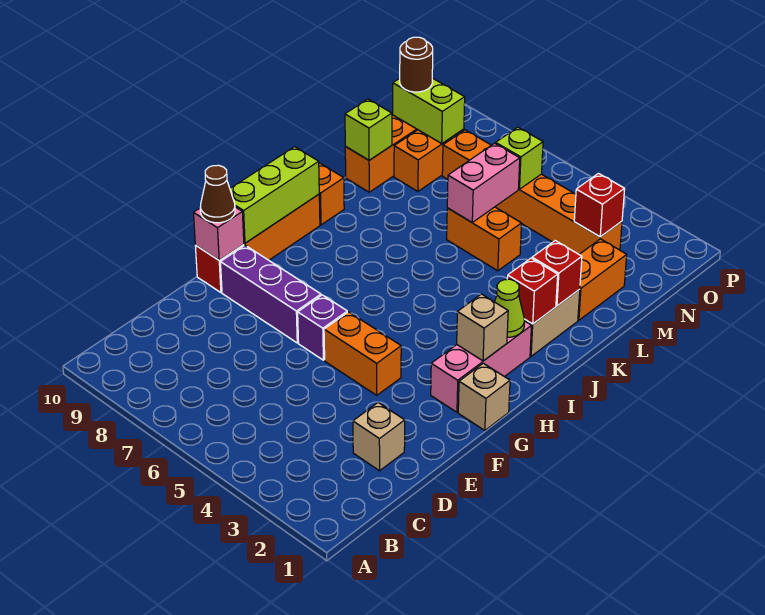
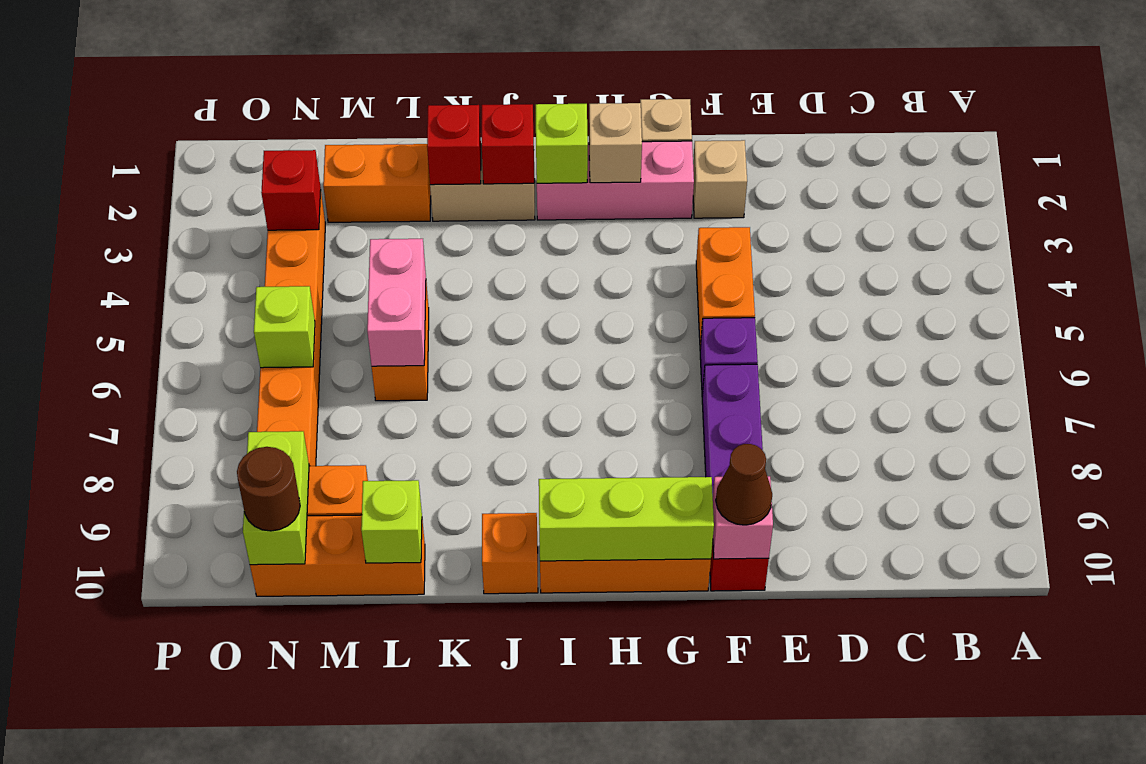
tan 1x1 brick [353,403,405,471] -> tan 1x1 brick moved to [693,140,747,218]
lime 1x1 cone [495,279,524,337] -> lime 1x1 brick [536,104,588,183]
pink 1x2 brick [447,143,520,222] -> pink 1x2 brick turned to [367,239,426,366]

